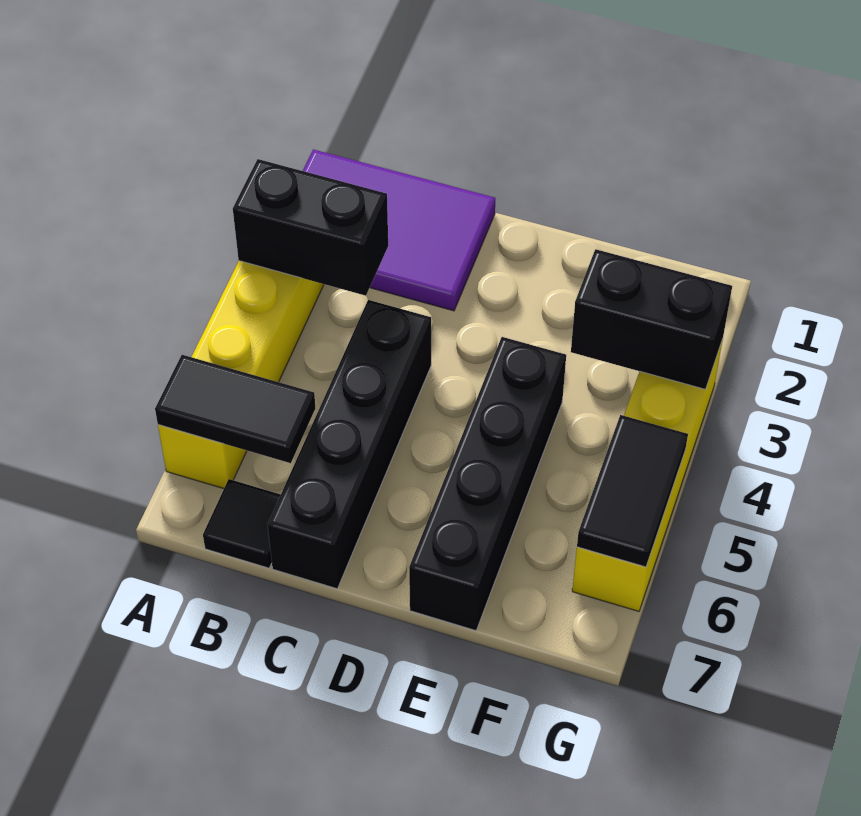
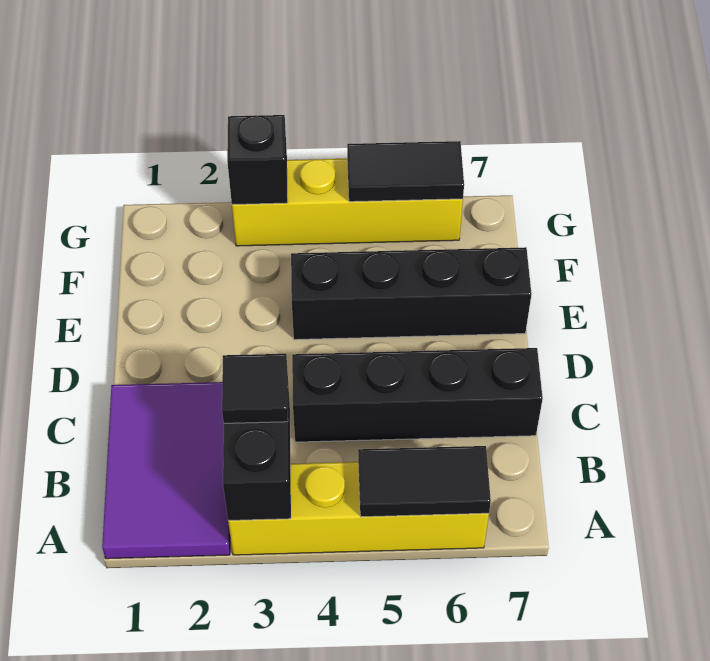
black 1x2 tile [155,355,315,463] -> black 1x2 tile turned to [358,446,491,517]
black 1x1 tile [203,479,281,568] -> black 1x1 tile moved to [222,354,288,423]
black 1x2 brick [571,249,732,390] -> black 1x1 brick [227,115,288,205]

